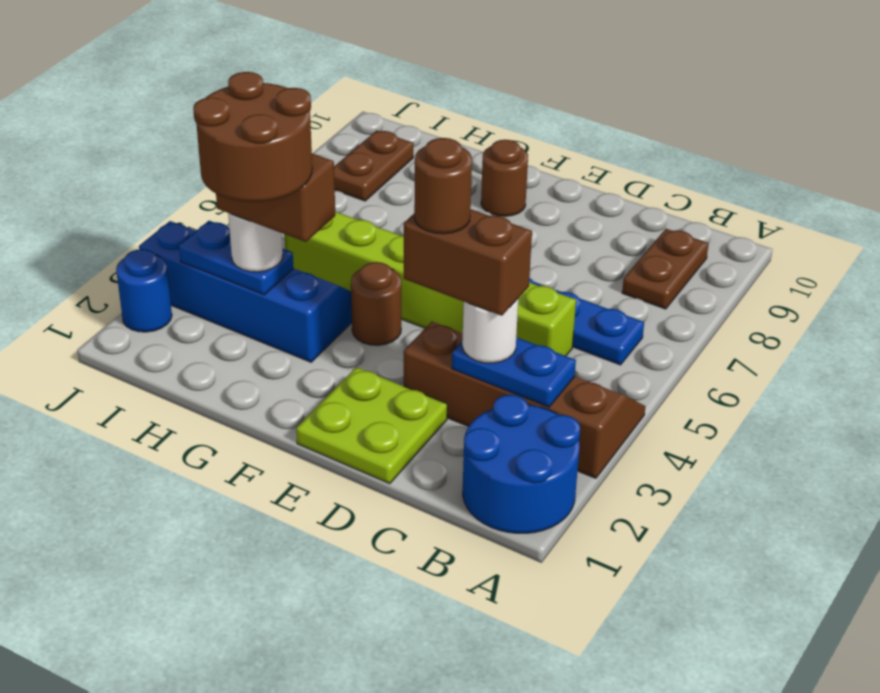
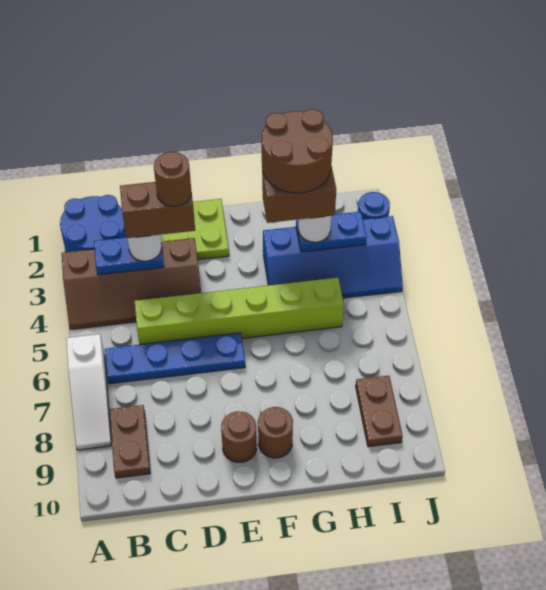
none -> white 1x3 slope [66,334,111,450]
brown 1x1 round brick [351,262,401,345] -> brown 1x1 round brick moved to [221,411,257,462]

